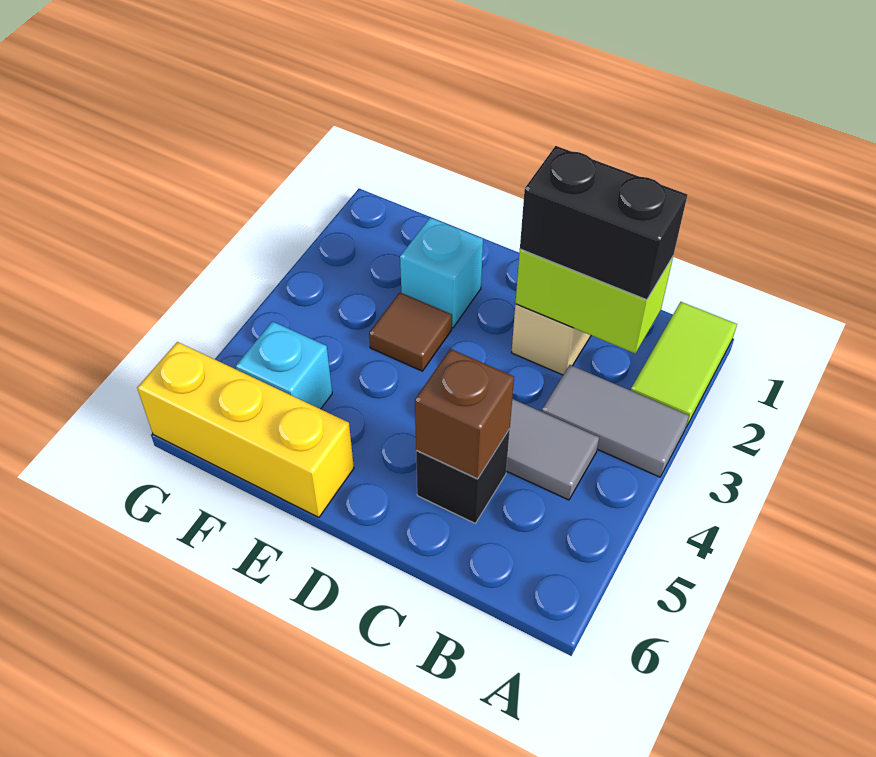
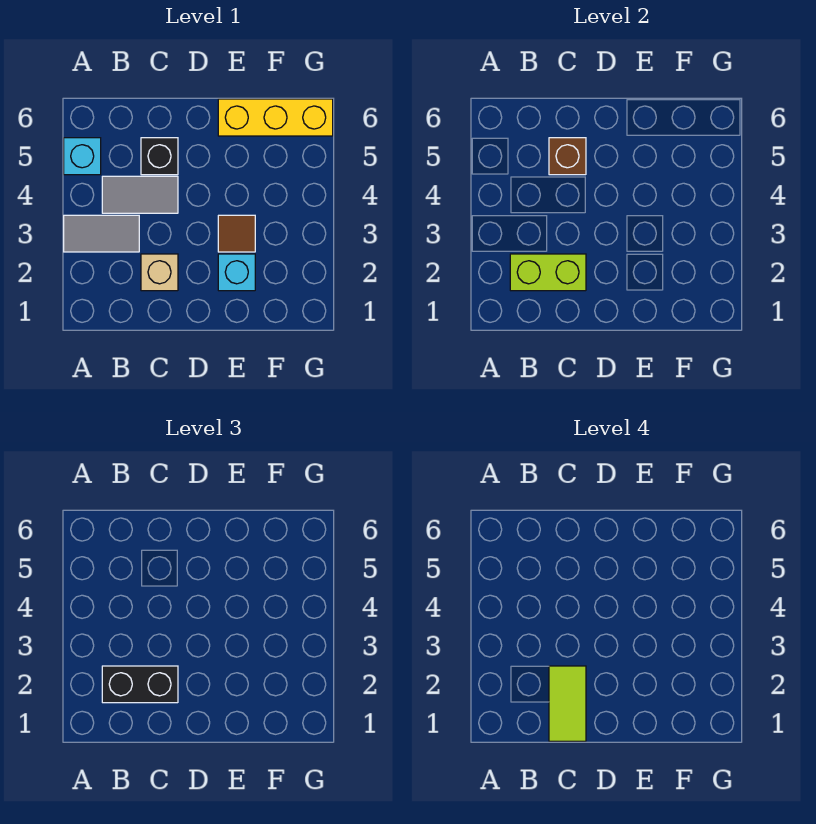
lime 1x2 tile [631,302,737,427] -> lime 1x2 tile moved to [549,666,586,741]
cyan 1x1 brick [236,321,332,409] -> cyan 1x1 brick moved to [64,138,101,175]

